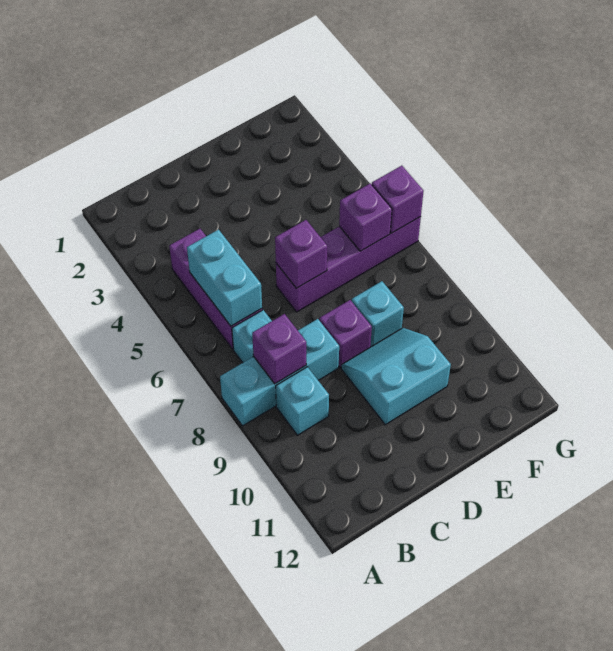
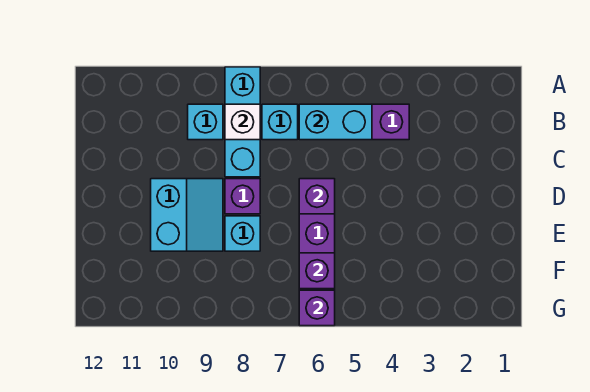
purple 1x1 brick [252,314,306,384] -> white 1x1 brick [225,104,260,140]

